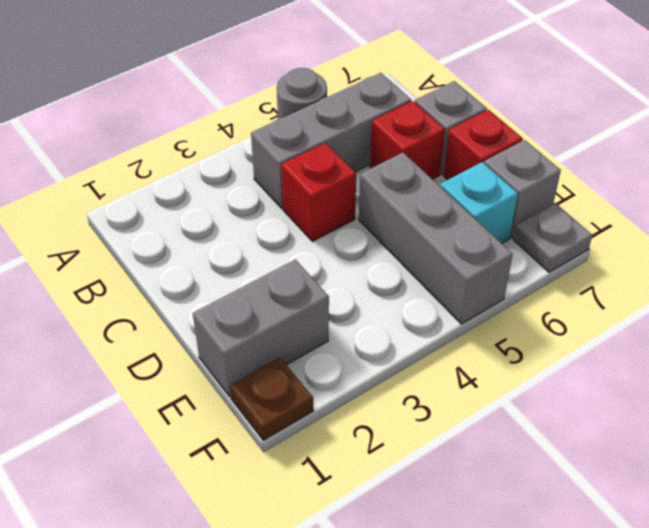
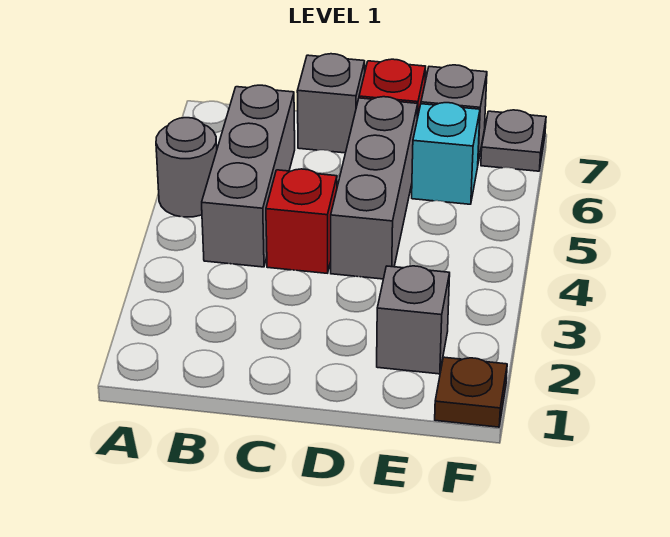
red 1x1 brick [370,101,445,179] -> none
grey 1x3 brick [359,153,513,324] -> grey 1x3 brick turned to [331,97,418,279]
grey 1x2 brick [193,260,329,397] -> grey 1x1 brick [377,266,450,374]

